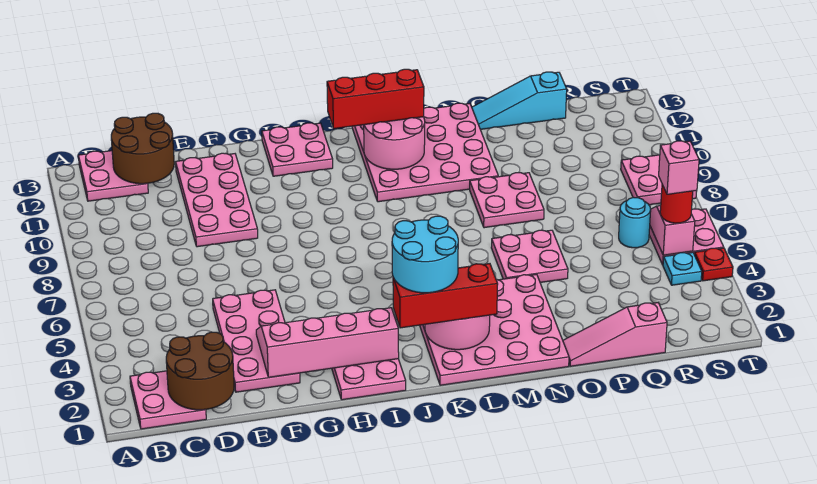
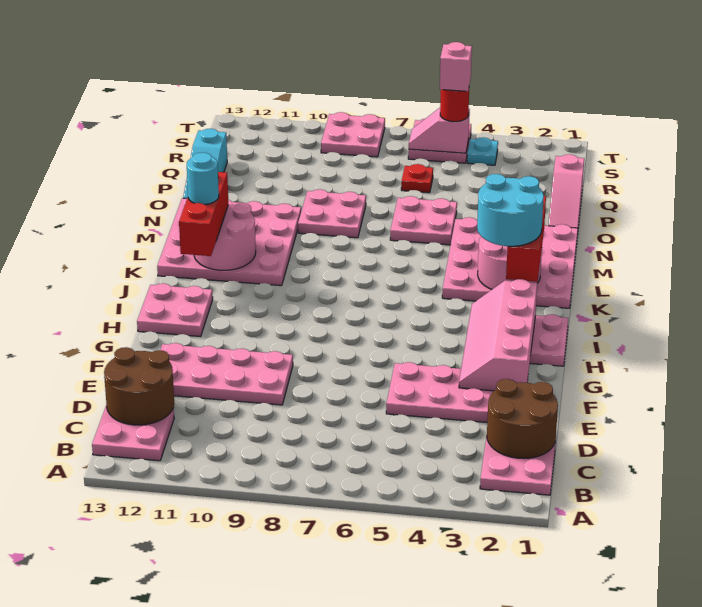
cyan 1x1 round brick [619,197,651,248] -> cyan 1x1 round brick moved to [187,153,219,205]
red 1x1 plate [695,248,733,281] -> red 1x1 plate moved to [401,164,433,193]

